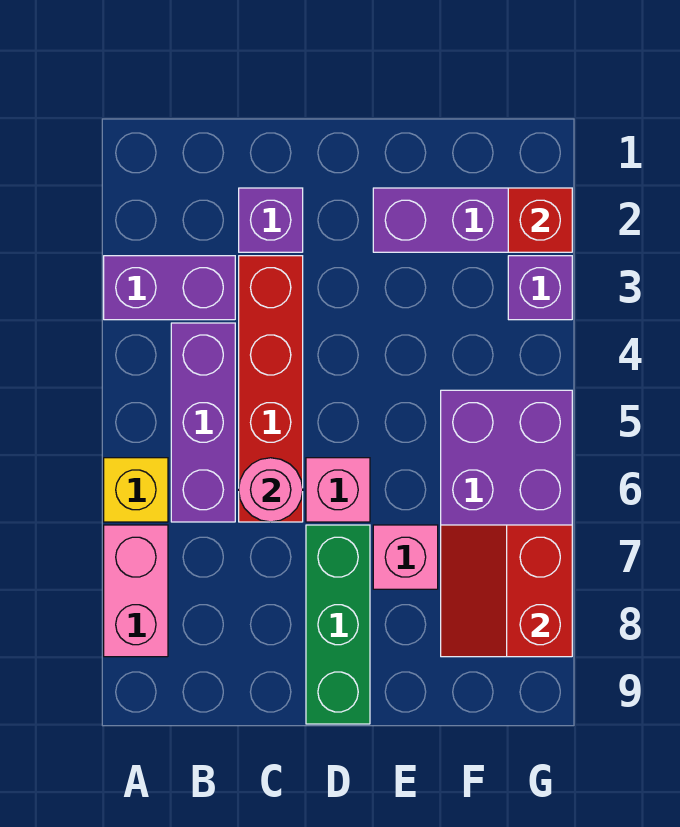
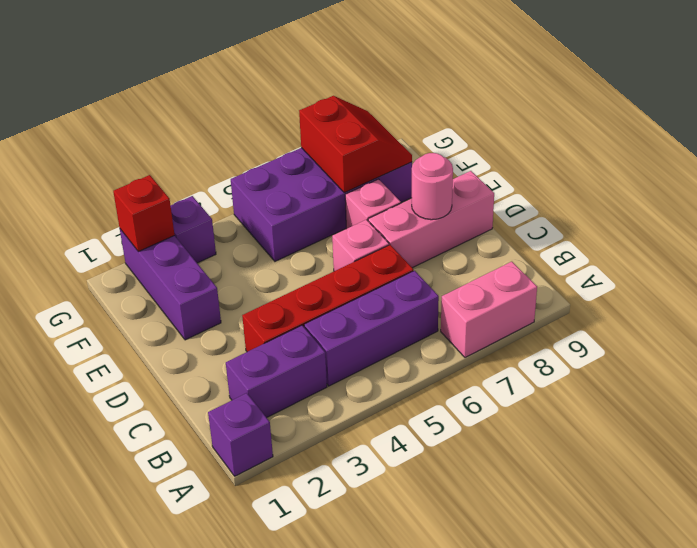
purple 1x2 brick [104,256,235,320] -> purple 1x2 brick turned to [226,325,327,418]
yellow 1x1 brick [104,458,168,522] -> none
purple 1x1 brick [239,188,303,252] -> purple 1x1 brick moved to [208,393,273,476]
pink 1x1 round brick [239,458,303,522] -> pink 1x1 round brick moved to [412,153,453,220]
green 1x3 brick [306,525,370,724] -> pink 1x3 brick [368,171,494,268]
red 2x2 slope [441,525,572,657] -> red 2x2 slope turned to [299,96,412,193]

